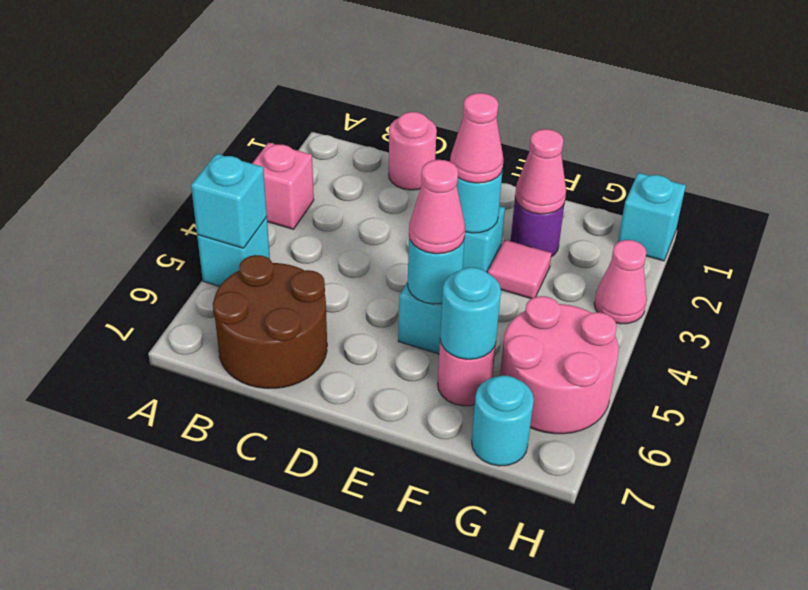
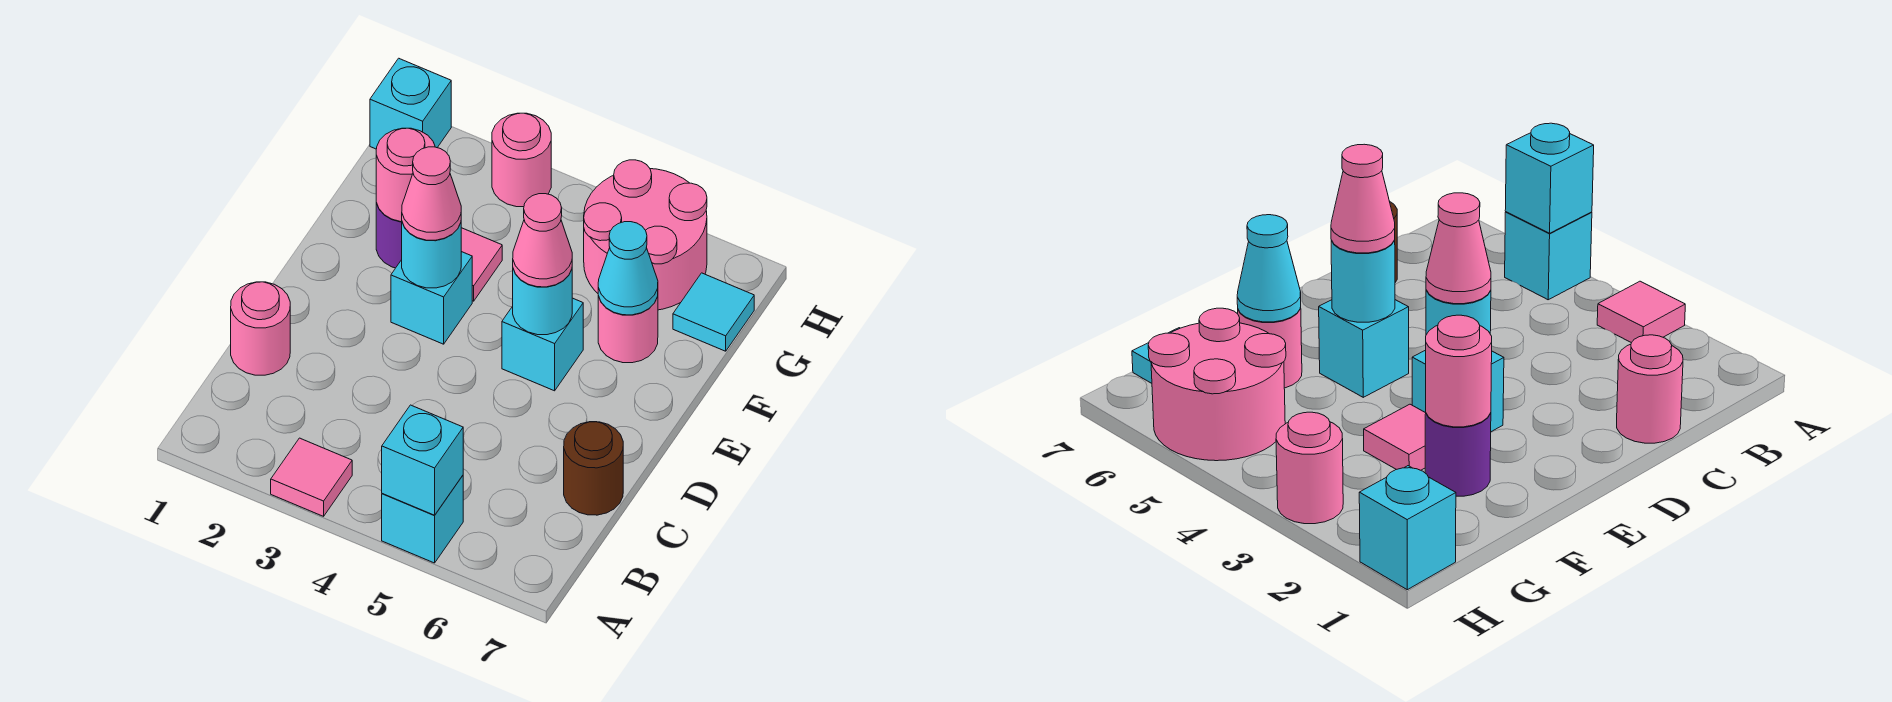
pink 1x1 brick [252,143,314,229] -> pink 1x1 tile [271,438,352,516]
brown 2x2 round brick [213,255,327,388] -> brown 1x1 round brick [564,422,623,515]
pink 1x1 cone [515,129,566,214] -> pink 1x1 round brick [376,128,435,222]
cyan 1x1 round brick [440,267,501,359] -> cyan 1x1 cone [598,222,658,315]
cyan 1x1 round brick [472,376,534,466] -> cyan 1x1 tile [673,273,754,351]
pink 1x1 cone [594,240,647,324] -> pink 1x1 round brick [492,113,551,207]

